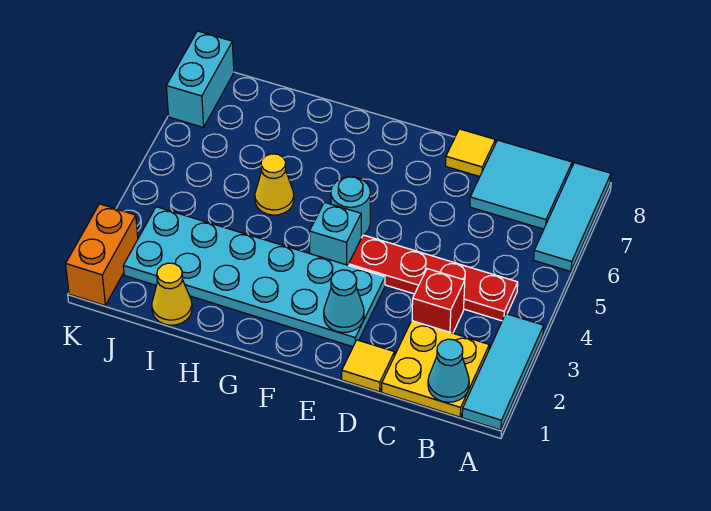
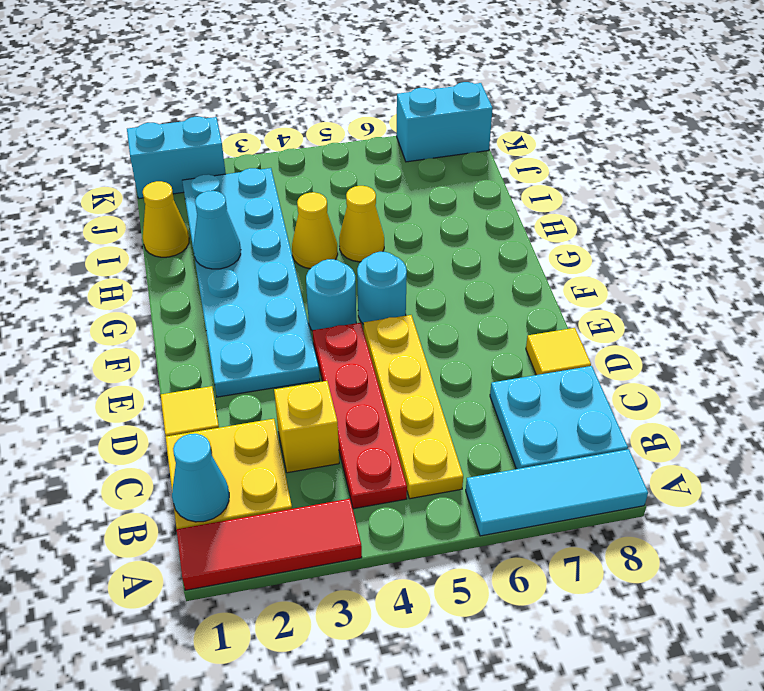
cyan 1x3 tile [462,314,544,430] -> red 1x3 tile [177,499,362,590]
none -> yellow 1x4 plate [364,315,463,499]
cyan 2x2 tile [470,140,572,229] -> cyan 2x2 plate [490,366,628,469]
red 1x1 brick [412,269,465,333] -> yellow 1x1 brick [274,381,339,473]
cyan 1x1 cone [324,270,364,333] -> cyan 1x1 cone moved to [193,191,241,269]
cyan 1x1 brick [309,202,361,265] -> cyan 1x1 round brick [306,259,356,331]
none -> yellow 1x1 cone [292,192,338,269]
orange 1x2 brick [66,204,138,305] -> cyan 1x2 brick [127,117,226,199]

